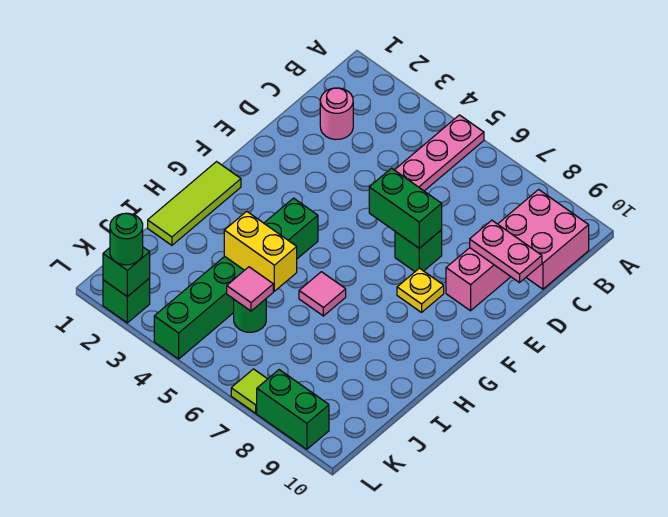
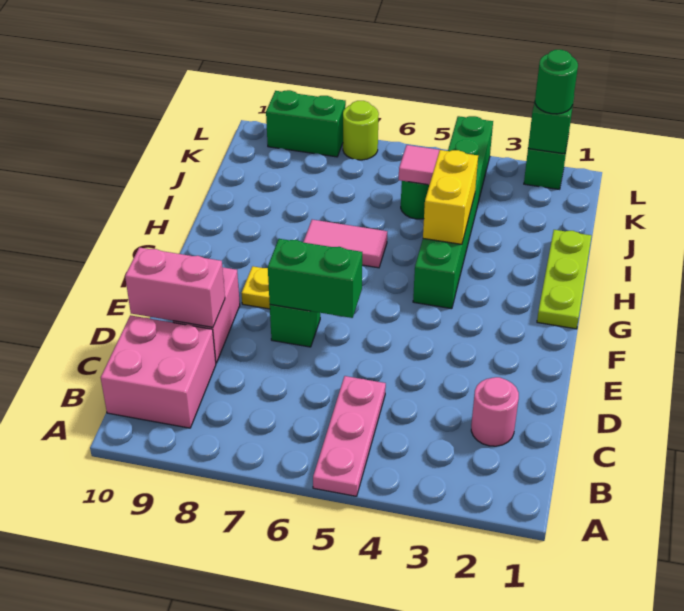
pink 1x2 plate [470,220,542,283] -> pink 1x2 brick [125,247,225,327]
lime 1x3 tile [148,162,241,245] -> lime 1x3 plate [537,230,592,329]
pink 1x1 tile [299,272,346,316] -> pink 1x2 tile [303,220,387,268]
yellow 1x2 brick [224,211,297,291] -> yellow 1x2 brick turned to [423,150,478,244]
lime 1x1 tile [231,369,267,413] -> lime 1x1 round brick [343,101,379,160]

